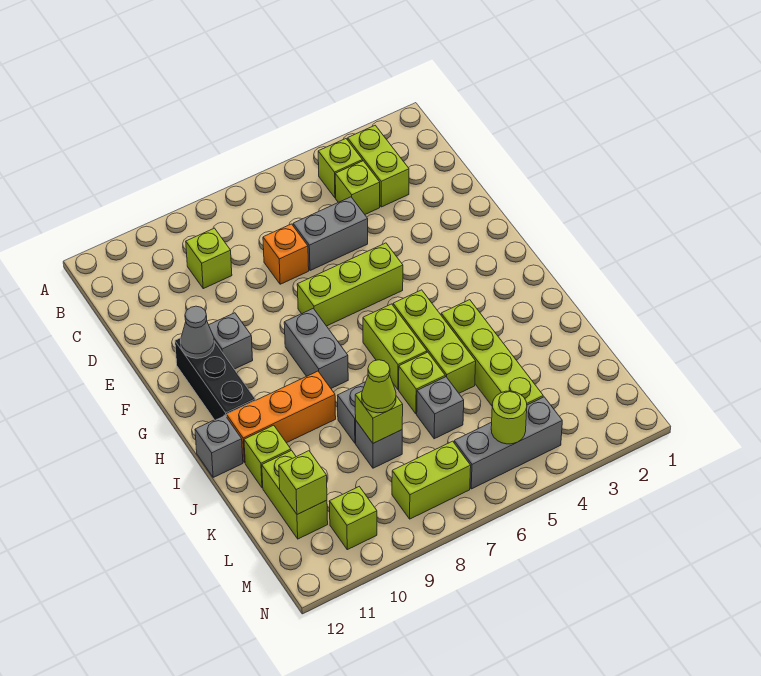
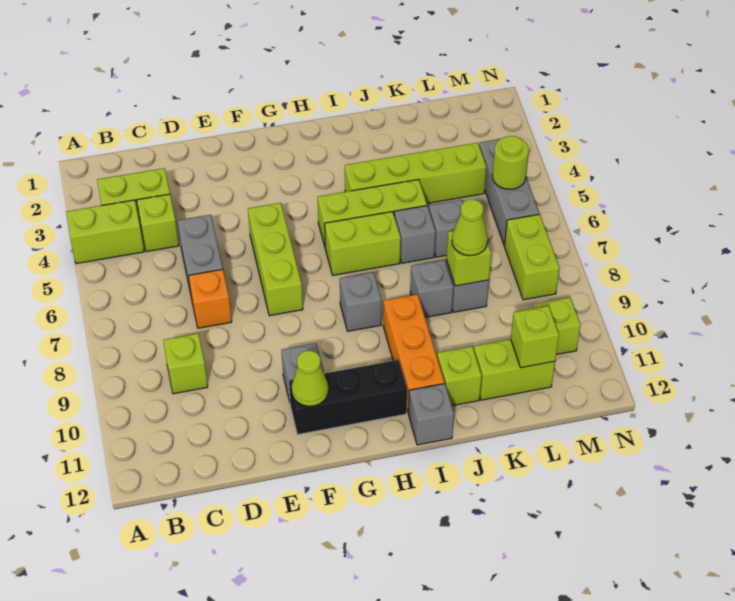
lime 1x1 brick [318,139,363,198] -> lime 1x2 brick [66,200,144,264]
grey 1x1 cone [181,306,214,358] -> lime 1x1 cone [292,351,328,406]
grey 1x2 brick [284,309,348,388] -> grey 1x1 brick [340,272,381,331]
lime 1x1 brick [399,352,445,414] -> grey 1x1 brick [394,206,436,263]

